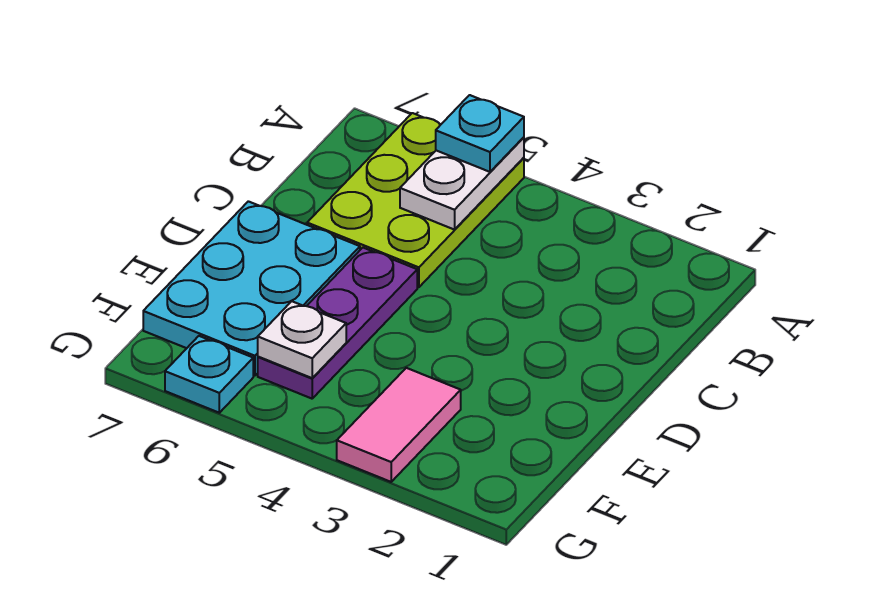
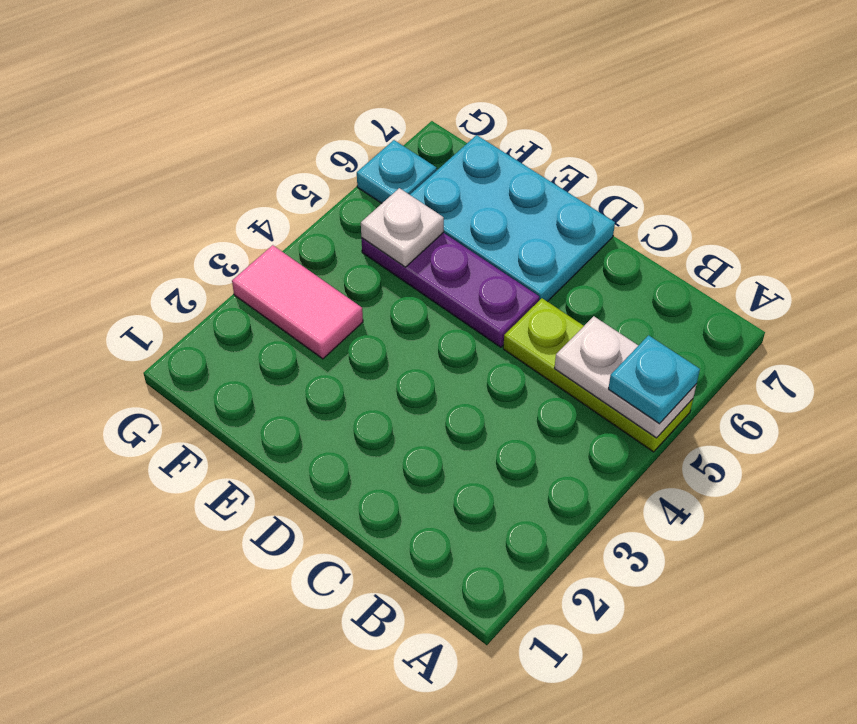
lime 2x3 plate [307,113,524,287] -> lime 1x3 plate [503,298,693,452]

